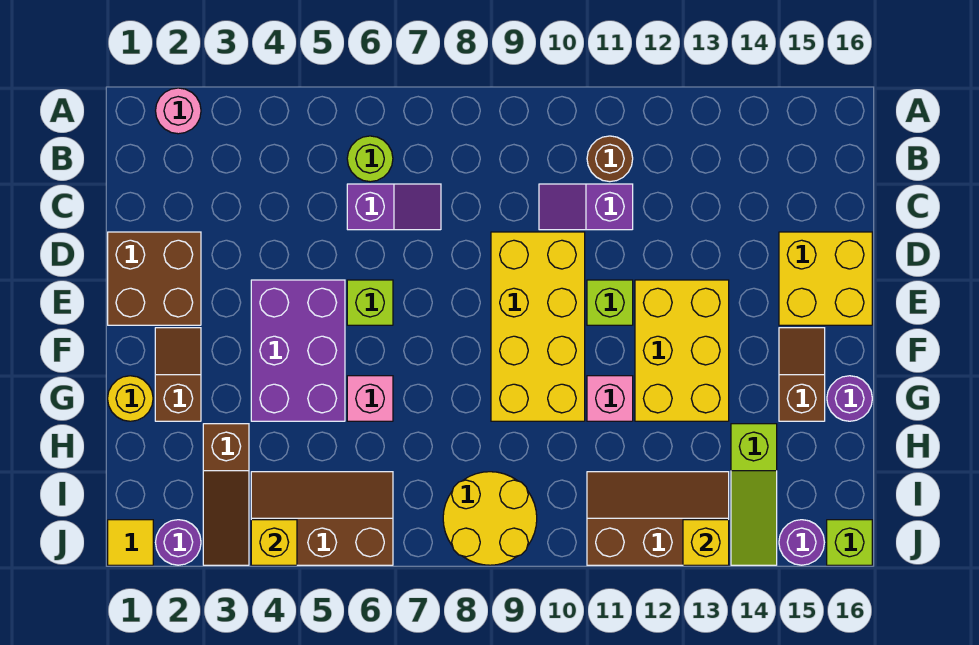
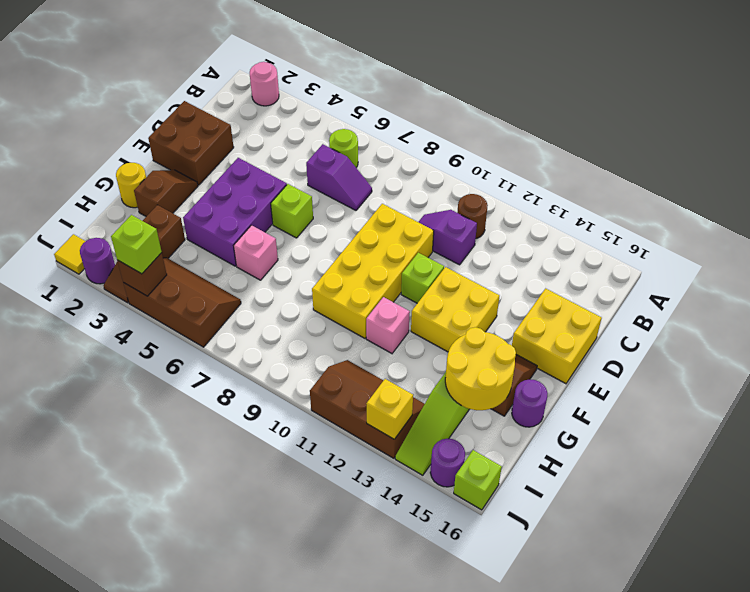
yellow 2x3 brick [635,280,729,421] -> yellow 2x2 brick [411,267,499,352]
yellow 2x2 round brick [443,472,537,565] -> yellow 2x2 round brick moved to [445,327,516,410]
yellow 1x1 brick [251,520,297,565] -> brown 1x1 brick [117,253,167,296]
none -> lime 1x1 brick [111,215,162,274]

